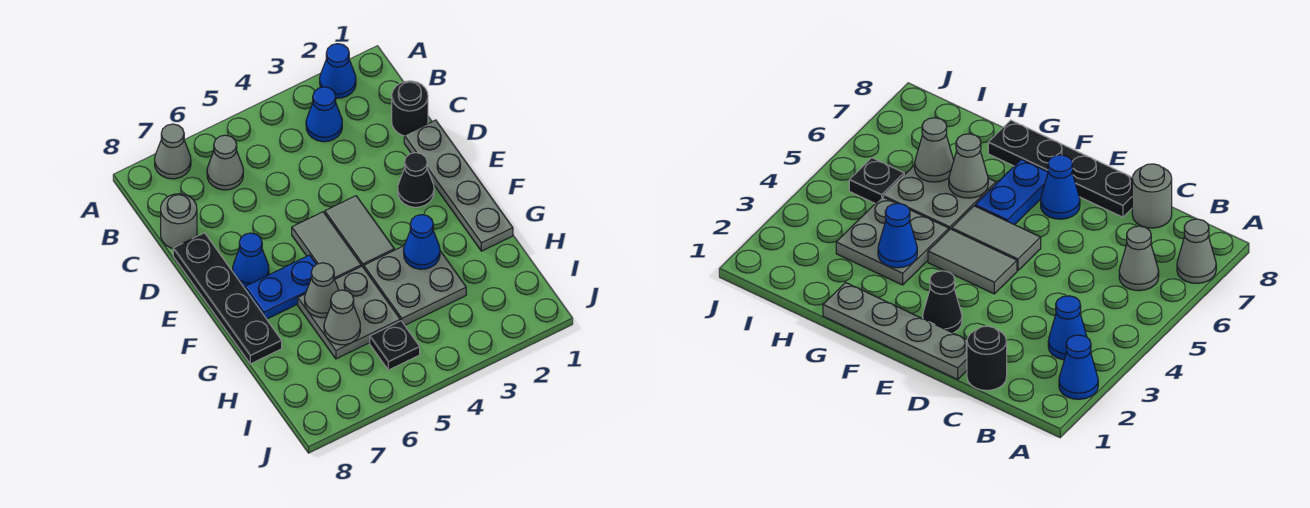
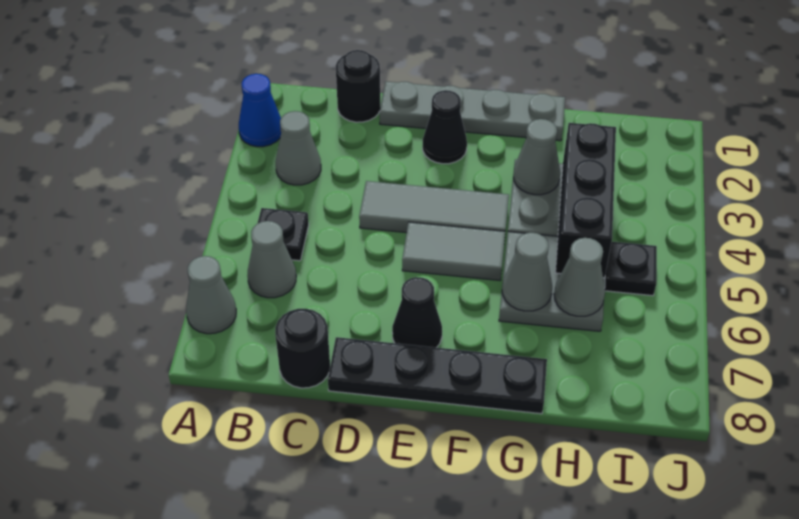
blue 1x1 cone [306,87,342,142] -> grey 1x1 cone [276,111,321,185]
none -> black 1x1 plate [252,208,309,261]
grey 1x1 round brick [161,194,197,248] -> black 1x1 round brick [275,309,330,388]
grey 1x2 tile [325,196,394,268] -> grey 1x3 tile [359,181,509,233]
blue 1x1 cone [233,233,269,287] -> black 1x1 cone [392,277,442,348]
blue 1x2 plate [245,255,316,319] -> none
blue 1x1 cone [404,215,440,269] -> grey 1x1 cone [513,119,560,195]
none -> black 1x3 brick [556,123,616,278]

